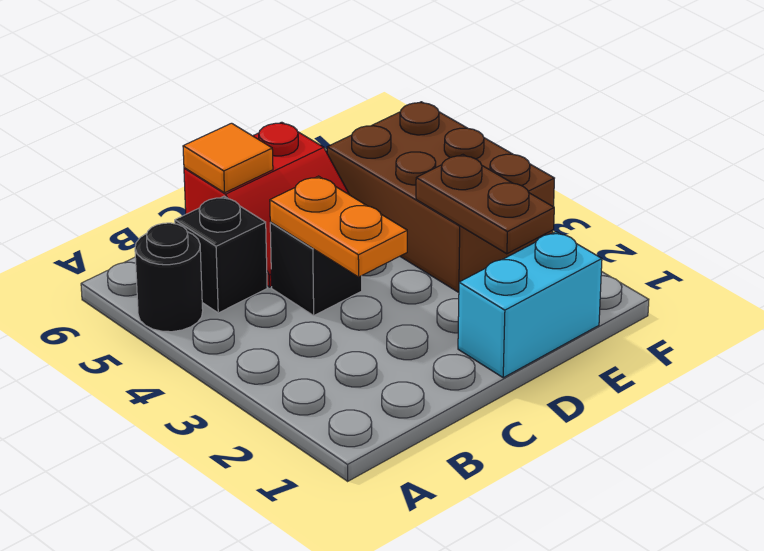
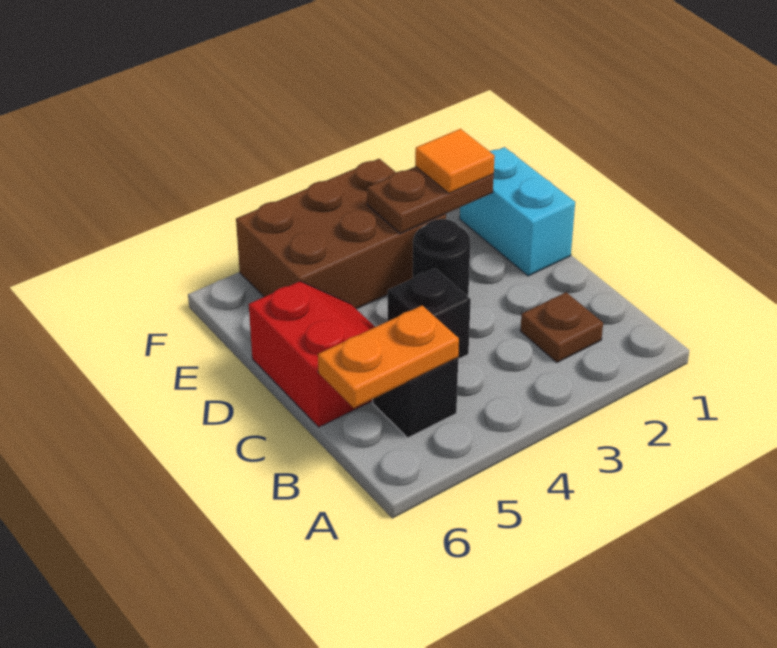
black 1x1 round brick [135,223,203,332] -> black 1x1 round brick moved to [413,219,471,296]
none -> brown 1x1 plate [521,292,603,363]
orange 1x2 plate [270,176,407,277] -> orange 1x2 plate moved to [318,306,459,408]
orange 1x1 tile [183,123,273,193] -> orange 1x1 tile moved to [415,129,495,193]

